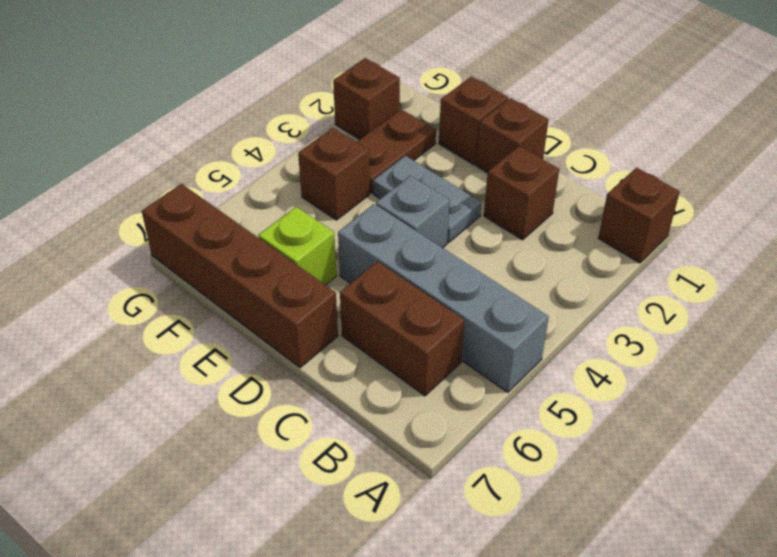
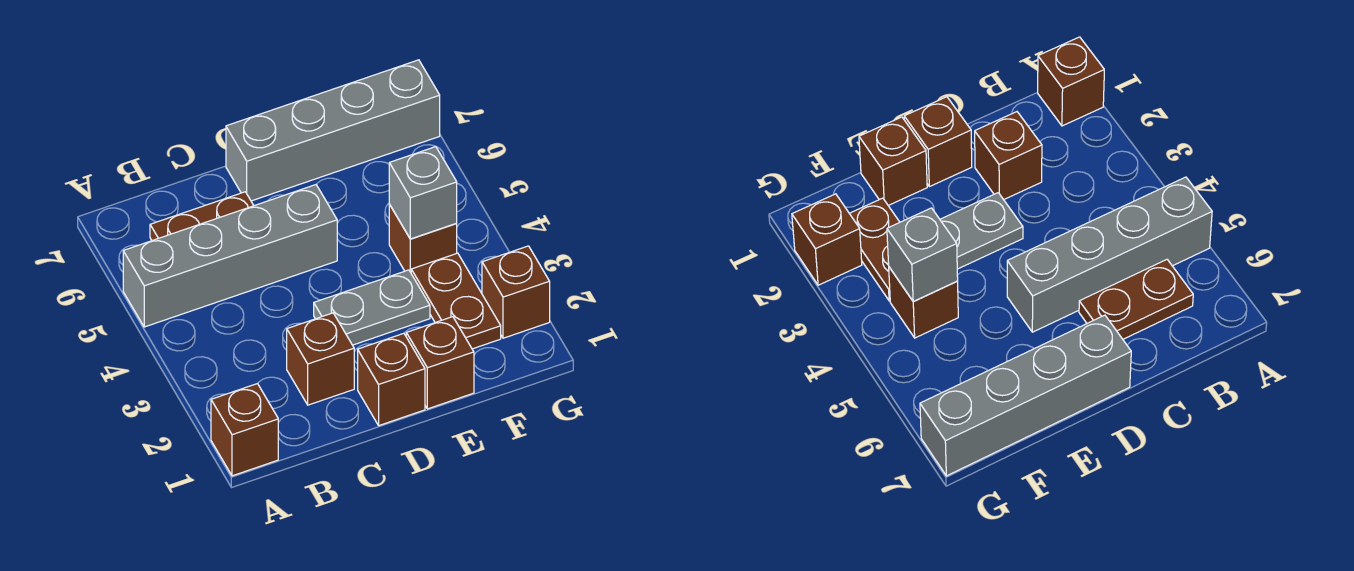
brown 1x2 brick [340,262,464,396] -> brown 1x2 plate [150,192,254,241]
grey 1x1 brick [376,176,450,248] -> grey 1x1 brick moved to [389,147,457,239]
brown 1x4 brick [142,184,338,368] -> grey 1x4 brick [226,60,440,201]
lime 1x1 brick [258,207,336,285] -> none

